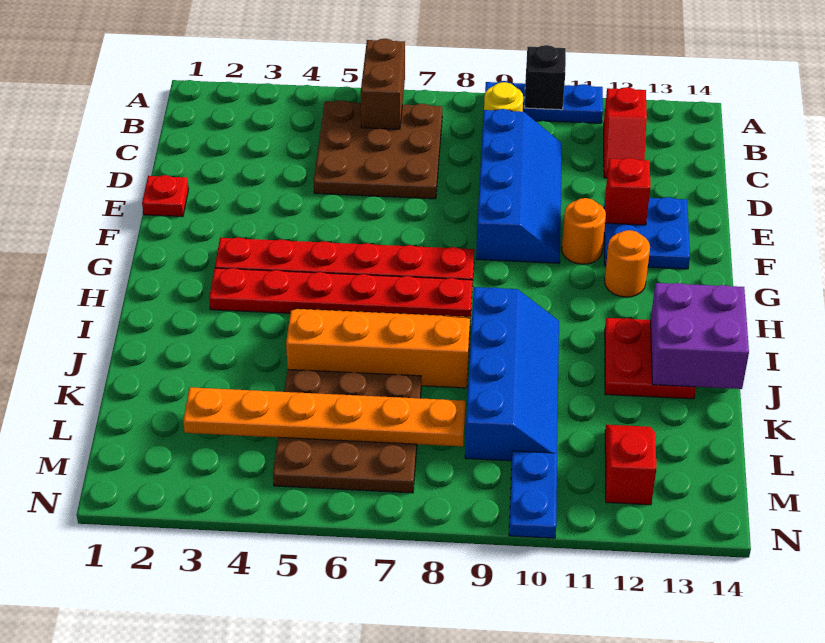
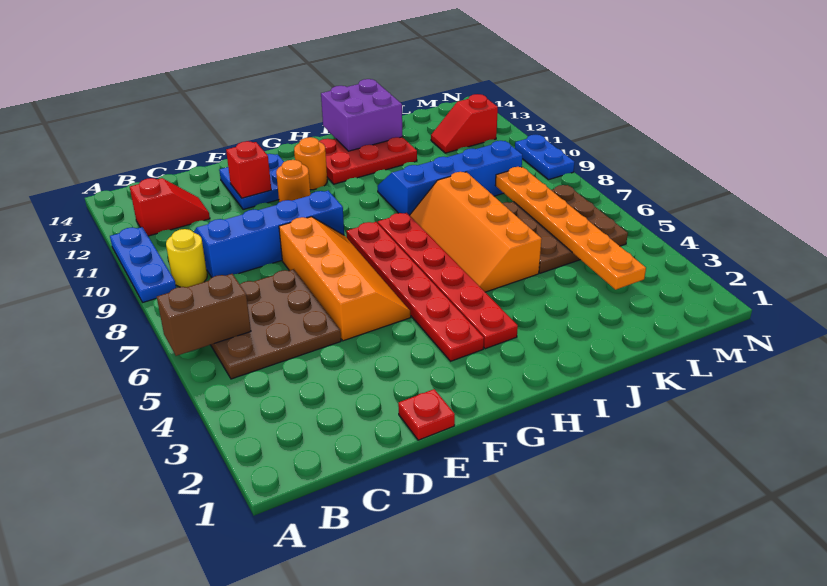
black 1x1 brick [524,45,566,110] -> none
none -> orange 2x4 slope [279,217,411,341]
red 2x2 plate [605,318,696,399] -> red 2x3 plate [319,137,417,184]
blue 1x2 plate [509,451,557,538] -> blue 1x2 plate turned to [515,135,574,180]

